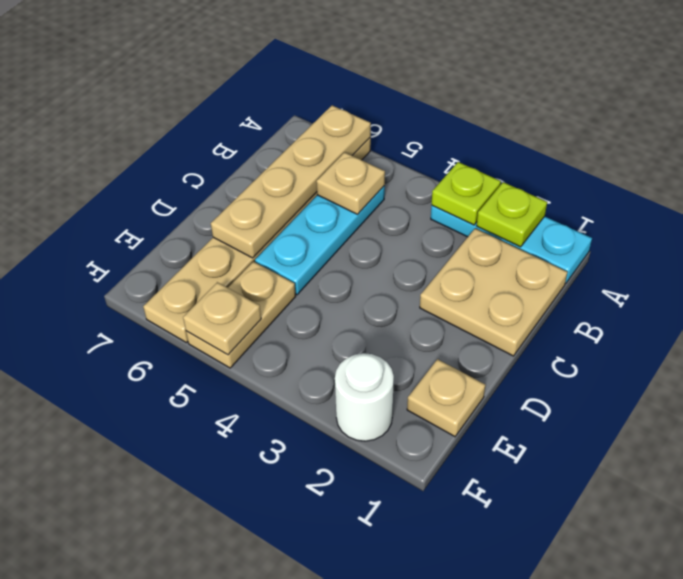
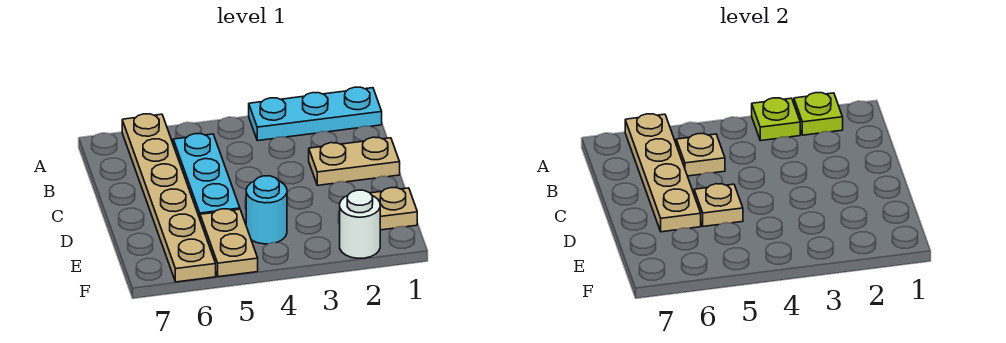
tan 2x2 plate [420,228,567,356] -> tan 1x2 plate [309,137,400,185]
none -> cyan 1x1 round brick [246,176,287,244]
tan 1x1 plate [183,282,261,355] -> tan 1x1 plate moved to [694,184,743,226]

